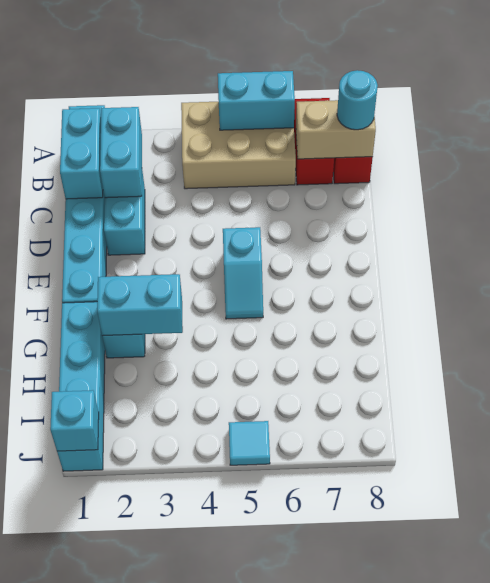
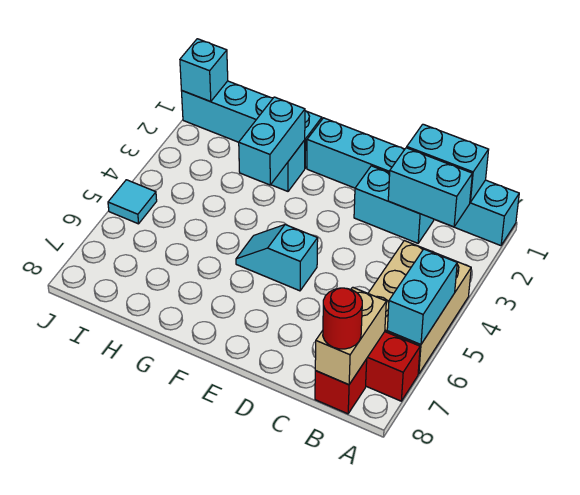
cyan 1x1 round brick [337,70,378,130] -> red 1x1 round brick [323,288,362,349]

